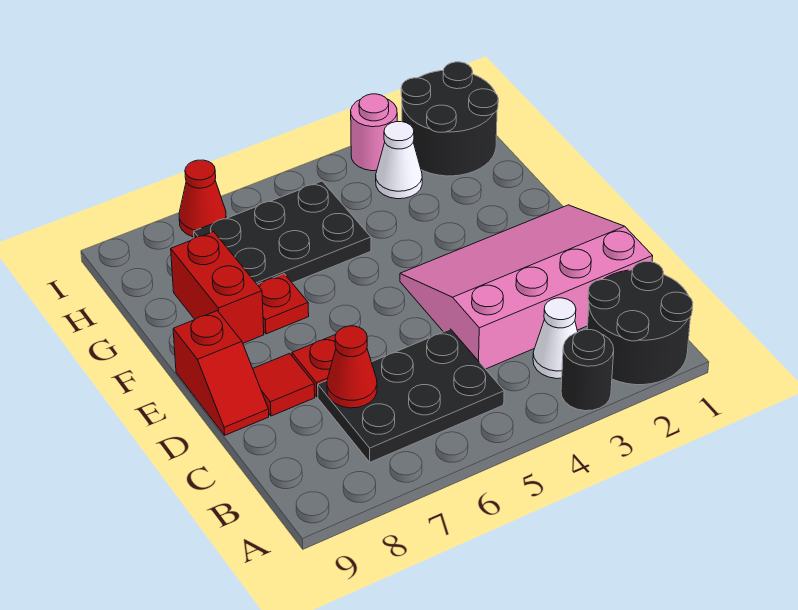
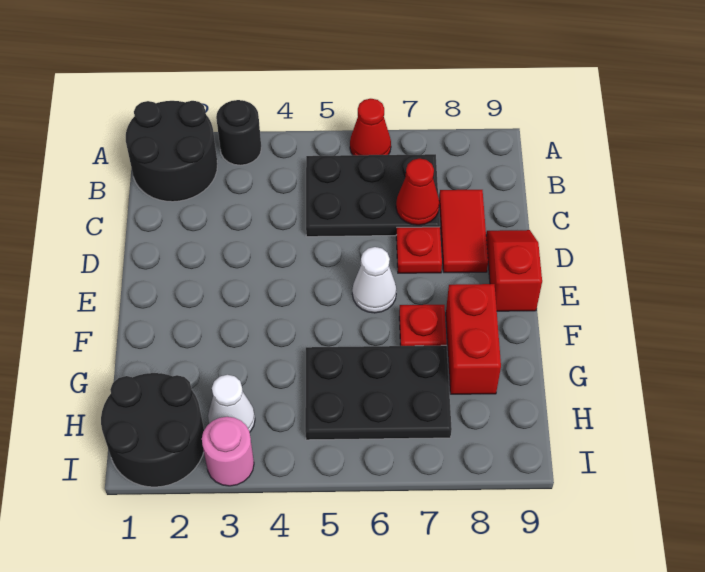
white 1x1 cone [533,298,578,379] -> white 1x1 cone moved to [352,247,396,313]
pink 3x4 slope [400,205,653,369] -> none
red 1x1 tile [253,353,315,416] -> red 1x2 tile [439,190,488,273]
red 1x1 cone [179,160,226,237] -> red 1x1 cone moved to [350,99,391,155]

